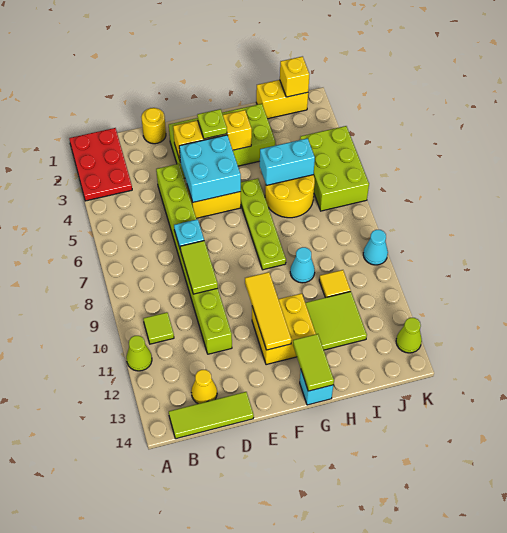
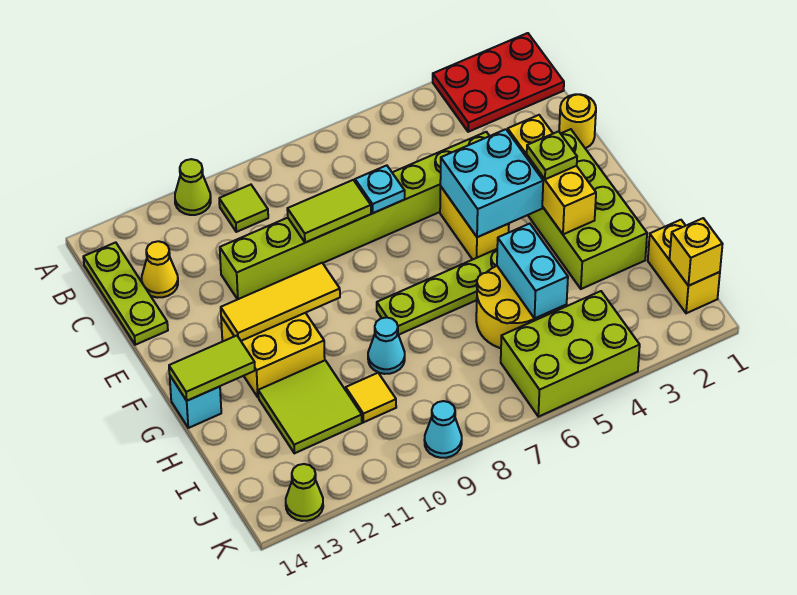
lime 1x3 tile [169,392,254,439] -> lime 1x3 plate [83,242,168,345]

